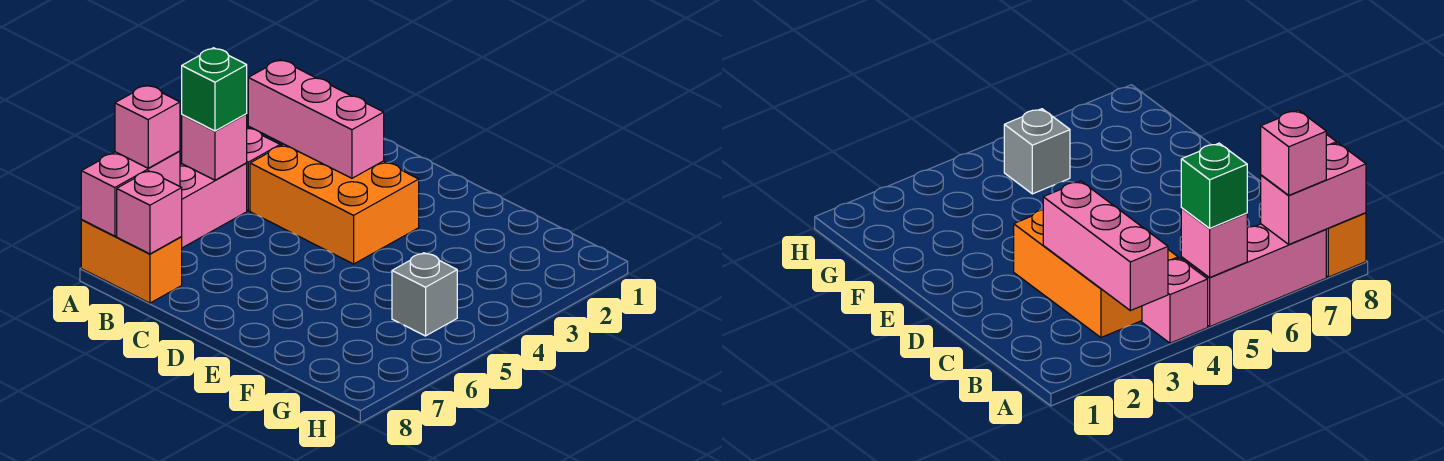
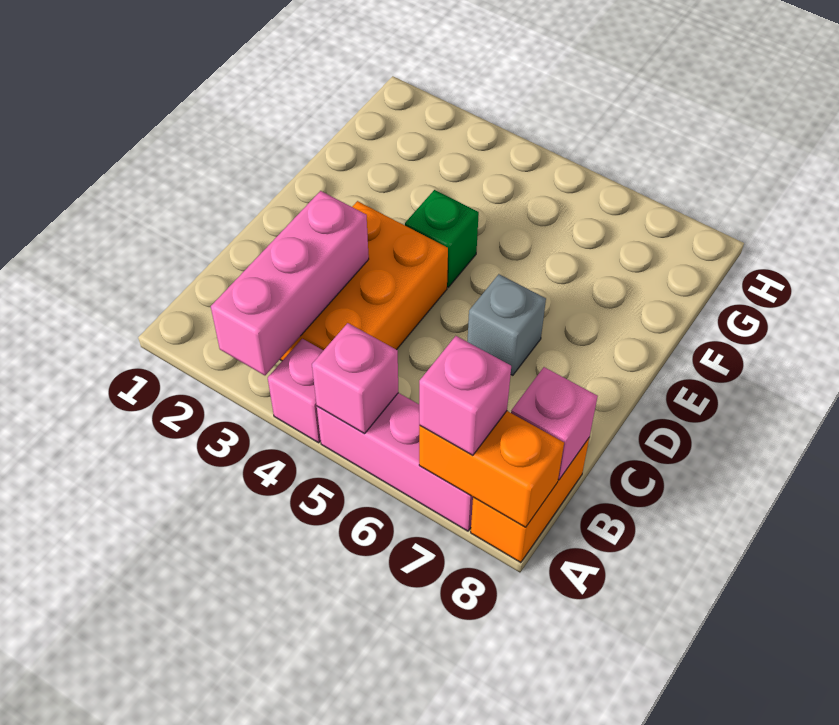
green 1x1 brick [182,48,247,131] -> green 1x1 brick moved to [405,190,479,287]
pink 1x2 brick [81,151,180,236] -> orange 1x2 brick [419,411,564,527]
grey 1x1 brick [392,253,457,336] -> grey 1x1 brick moved to [467,274,546,375]

